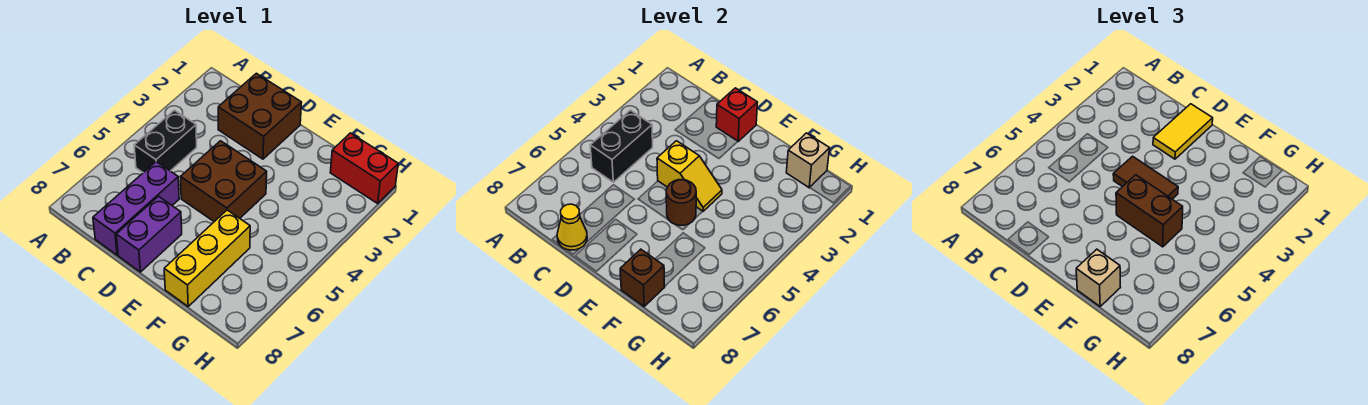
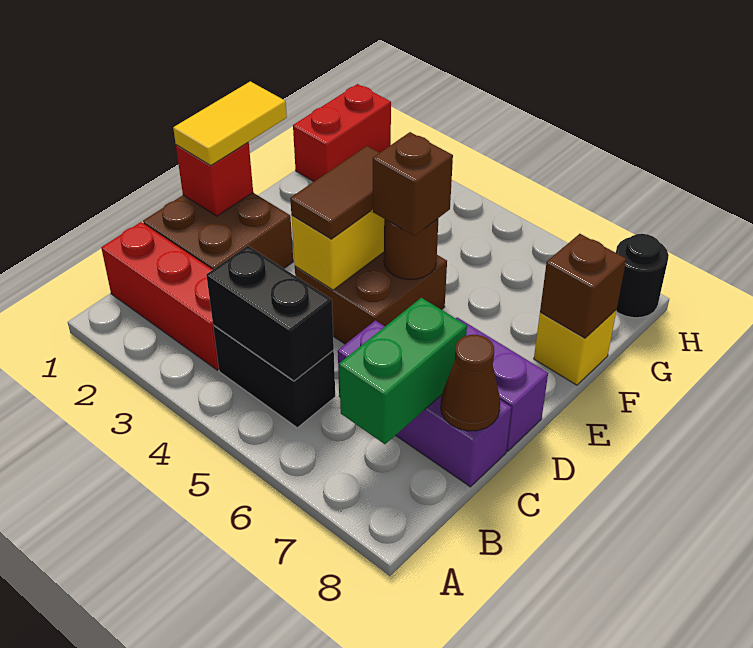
none -> red 1x3 brick [101,222,219,370]
none -> green 1x2 brick [339,298,467,444]
yellow 1x1 cone [557,204,587,250] -> brown 1x1 cone [441,335,500,431]
yellow 1x2 tile [1153,104,1213,159] -> yellow 1x2 tile turned to [173,81,287,165]
brown 1x2 brick [1116,175,1183,247] -> brown 1x1 brick [373,132,453,236]
yellow 1x3 brick [164,210,250,306] -> yellow 1x1 brick [534,310,617,385]
tan 1x1 brick [1076,249,1120,306] -> none
tan 1x1 brick [786,133,830,188] -> none
none -> black 1x1 round brick [616,234,669,318]

